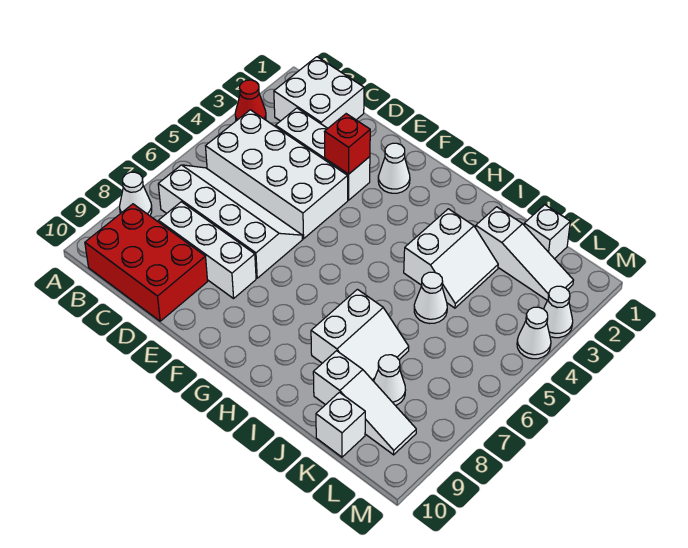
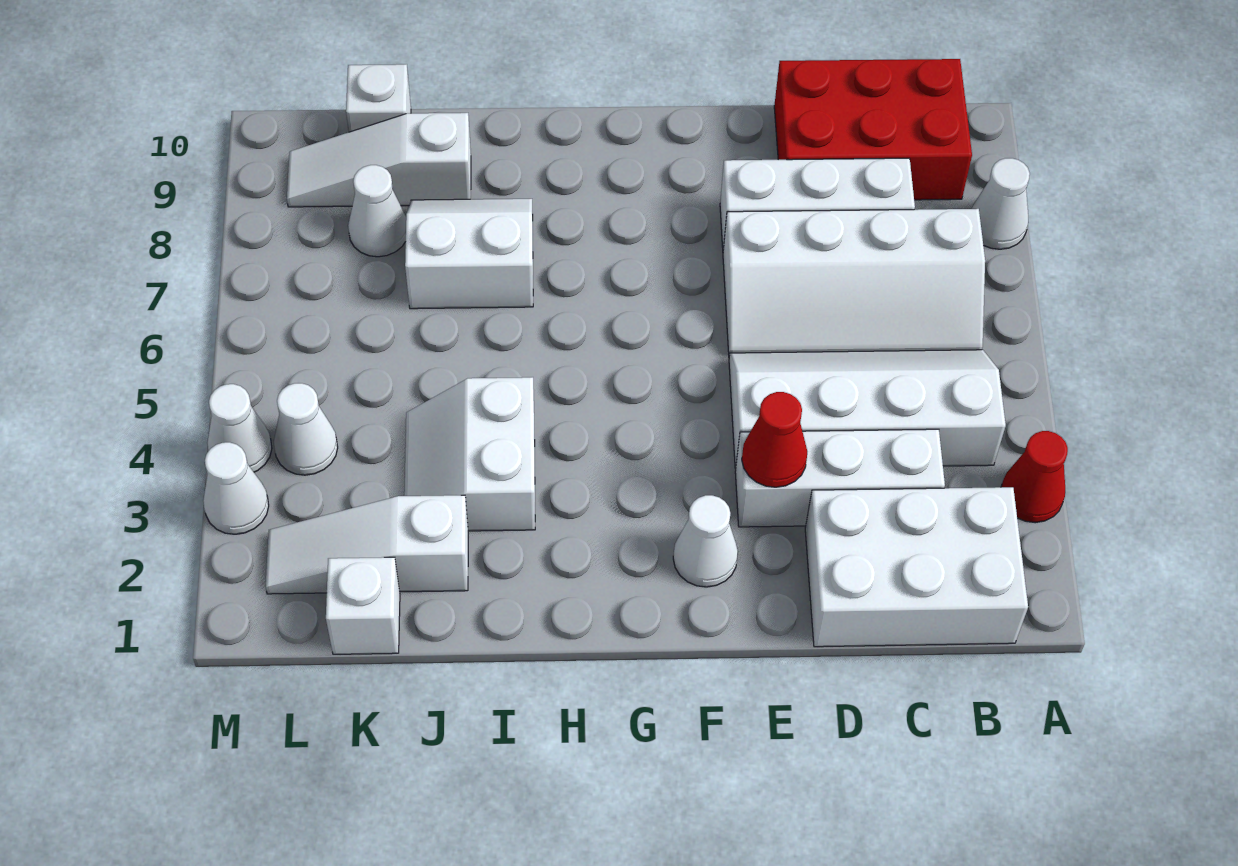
white 2x2 brick [274,57,364,128] -> white 2x3 brick [805,487,1028,647]
white 2x4 brick [206,110,348,239] -> white 2x4 slope [729,350,1006,469]
red 1x1 brick [324,114,370,174] -> red 1x1 cone [742,392,807,487]
white 2x2 slope [311,289,409,381] -> white 2x2 slope turned to [405,199,533,309]
white 1x1 cone [414,272,447,324] -> white 1x1 cone moved to [274,383,338,475]

